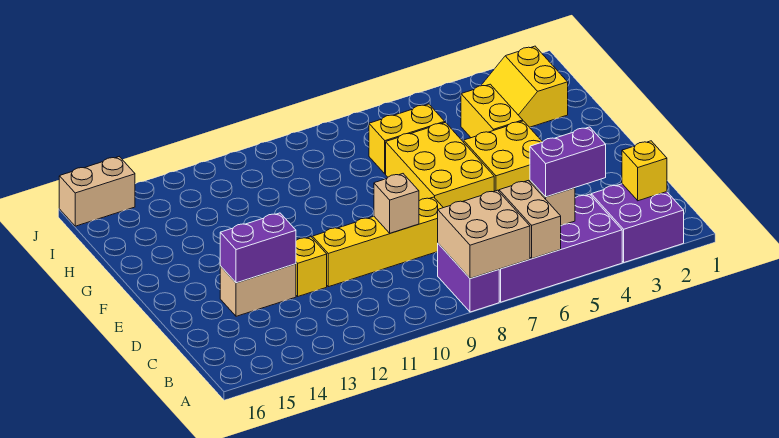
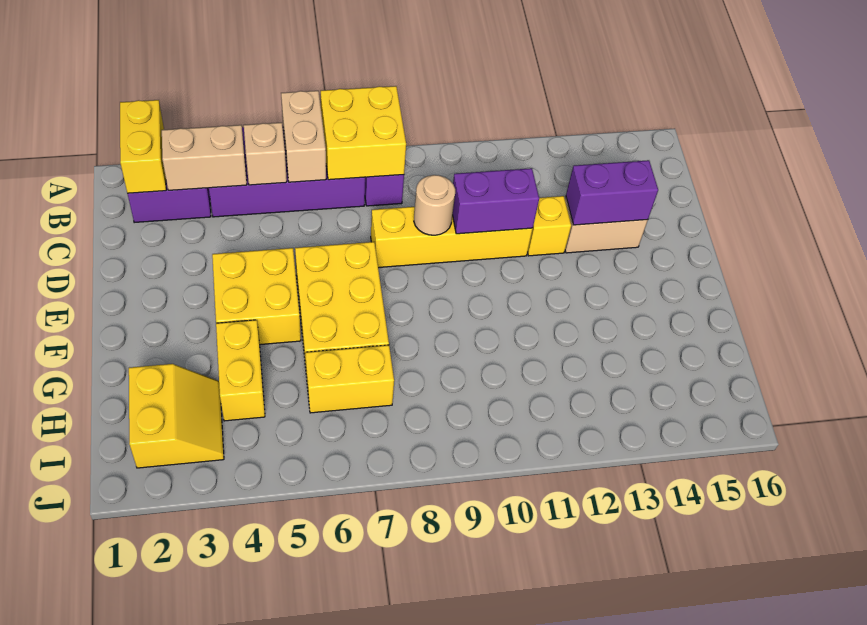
tan 2x2 brick [438,190,530,279] -> yellow 2x2 brick [321,86,406,180]
yellow 1x1 brick [622,141,667,201] -> yellow 1x2 brick [120,100,166,193]
purple 1x2 brick [530,127,606,197] -> purple 1x2 brick moved to [453,168,539,234]
tan 1x1 brick [374,174,419,233] -> tan 1x1 round brick [414,175,455,235]
tan 1x2 brick [59,157,135,226] -> tan 1x2 brick moved to [162,125,247,190]

